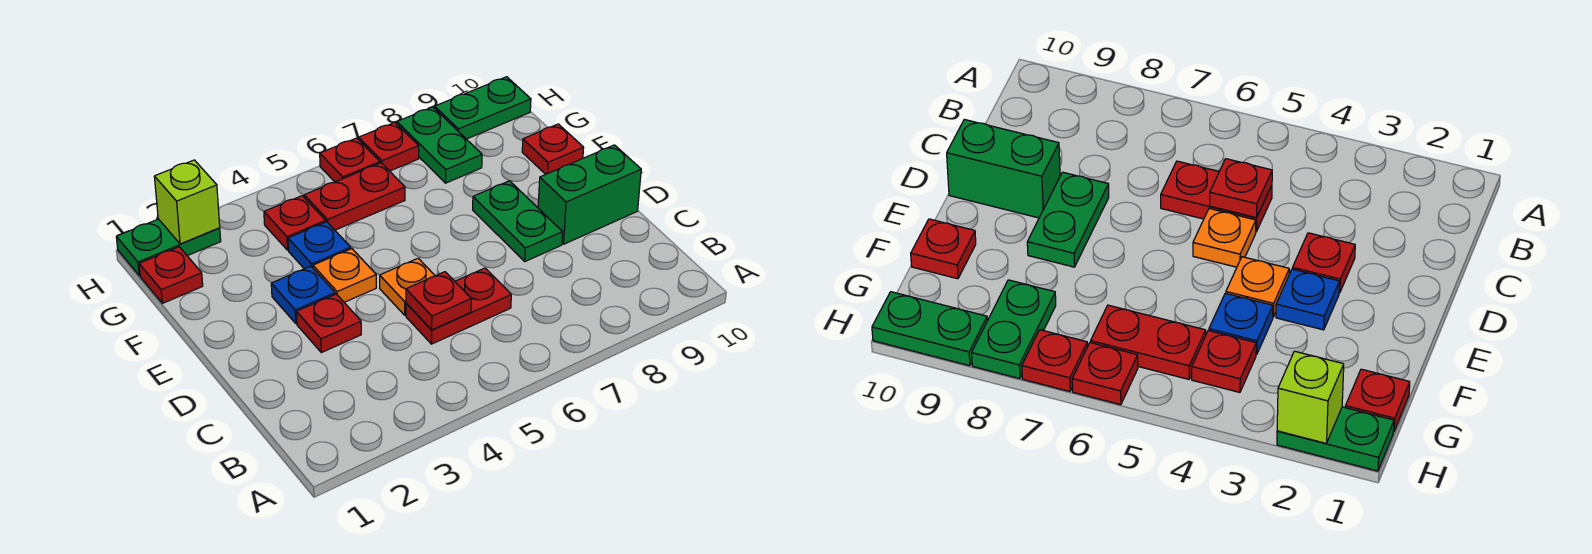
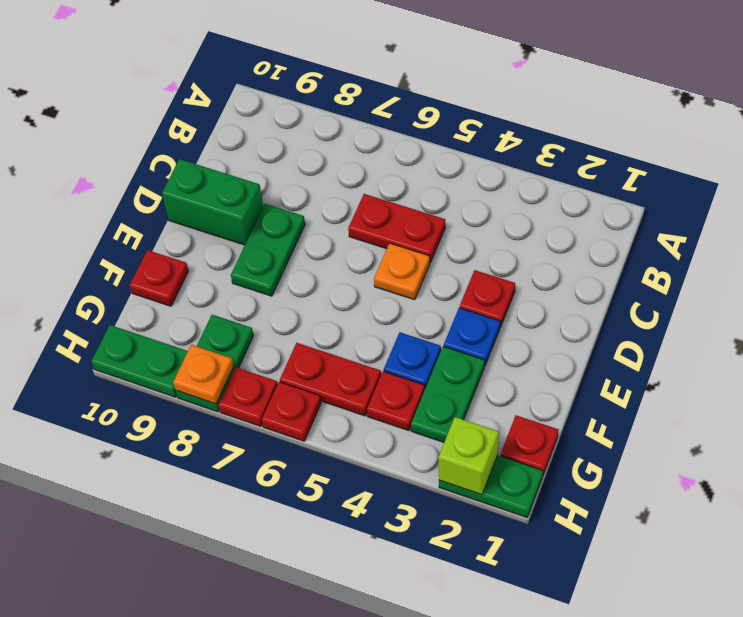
red 1x1 plate [406,272,471,330] -> none
orange 1x1 plate [313,249,376,302] -> orange 1x1 plate moved to [173,345,234,404]
none -> green 1x2 plate [411,346,485,442]

